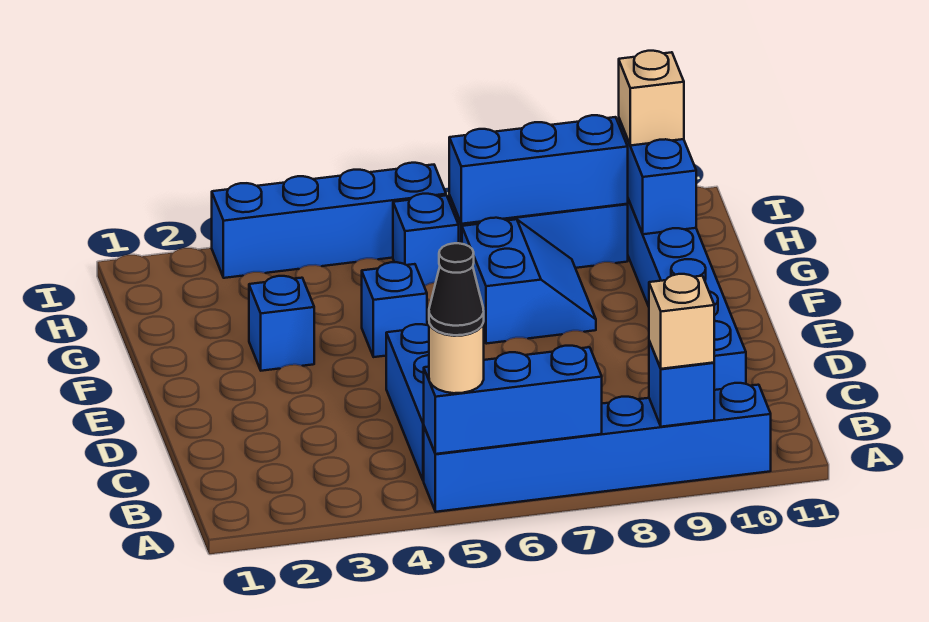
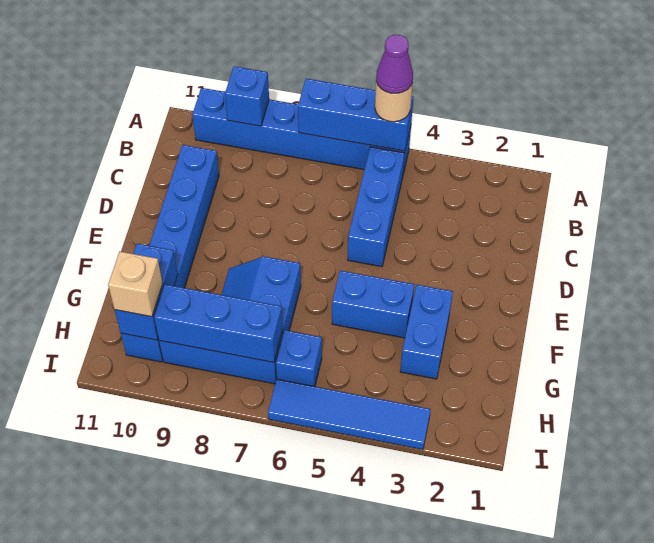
black 1x1 cone [429,243,484,335] -> purple 1x1 cone [376,35,413,93]
tan 1x1 brick [649,274,714,369] -> none
blue 1x1 brick [249,276,314,371] -> blue 1x2 brick [400,285,453,379]
blue 1x1 brick [362,262,427,357] -> blue 1x2 brick [332,271,414,338]
blue 1x4 brick [212,163,446,278] -> blue 1x4 tile [268,379,431,450]

